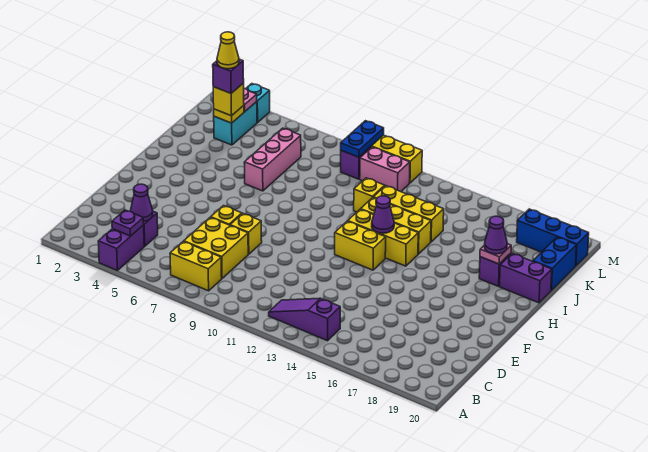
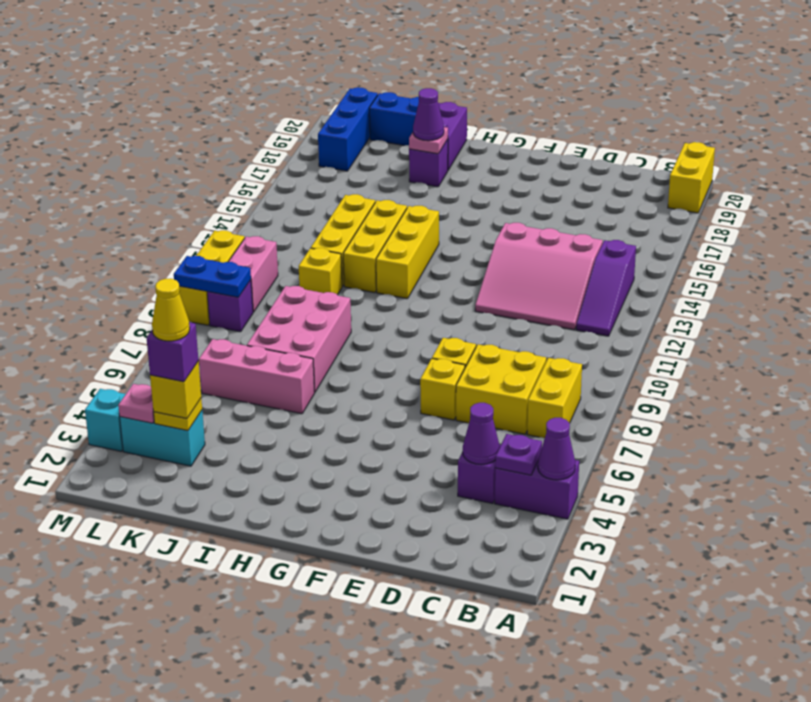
none -> pink 3x3 slope [475,223,603,330]
yellow 1x2 brick [335,221,386,270] -> yellow 1x2 brick moved to [668,142,715,213]
purple 1x1 cone [372,196,394,233] -> purple 1x1 cone moved to [538,418,575,480]
none -> pink 2x3 brick [247,286,351,392]

